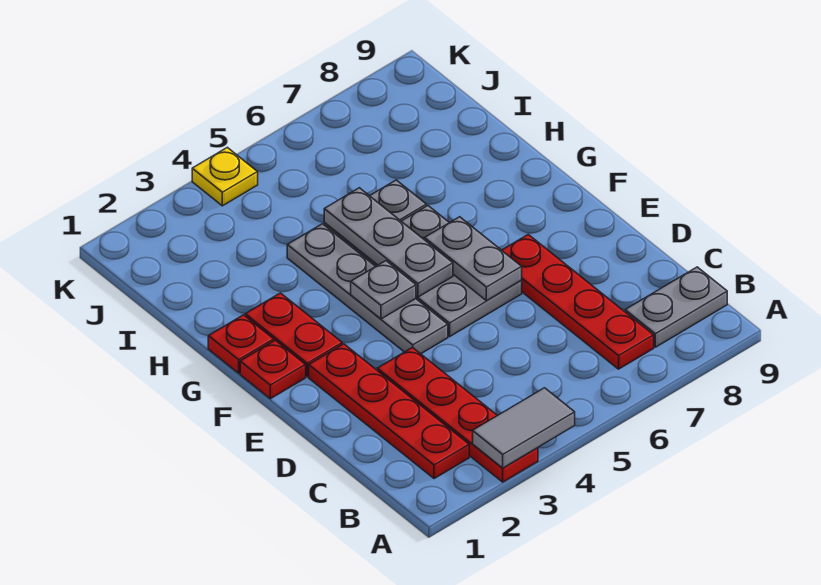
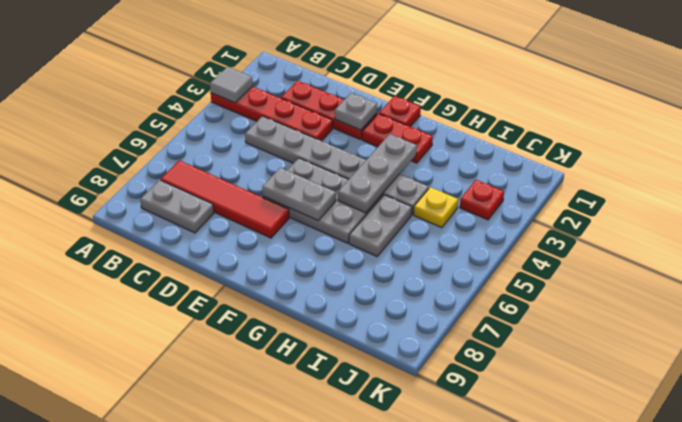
grey 1x2 tile [473,388,575,468] -> grey 1x1 tile [210,67,253,103]
red 1x4 plate [309,344,469,479] -> red 1x3 plate [281,81,377,140]
red 1x4 plate [502,235,654,369] -> red 1x4 tile [161,160,289,238]
grey 1x2 plate [625,267,727,347] -> grey 1x2 plate turned to [140,180,214,233]
grey 1x4 plate [287,224,448,354] -> grey 1x6 plate [245,116,429,215]
grey 1x1 plate [351,261,416,319] -> grey 1x1 plate moved to [335,93,377,130]
grey 1x3 plate [324,188,453,297] -> grey 1x3 plate turned to [338,134,417,213]
red 1x1 plate [208,315,274,373] -> red 1x1 plate moved to [460,180,504,220]
yellow 1x1 plate [192,147,258,206] -> yellow 1x1 plate moved to [414,187,458,228]

